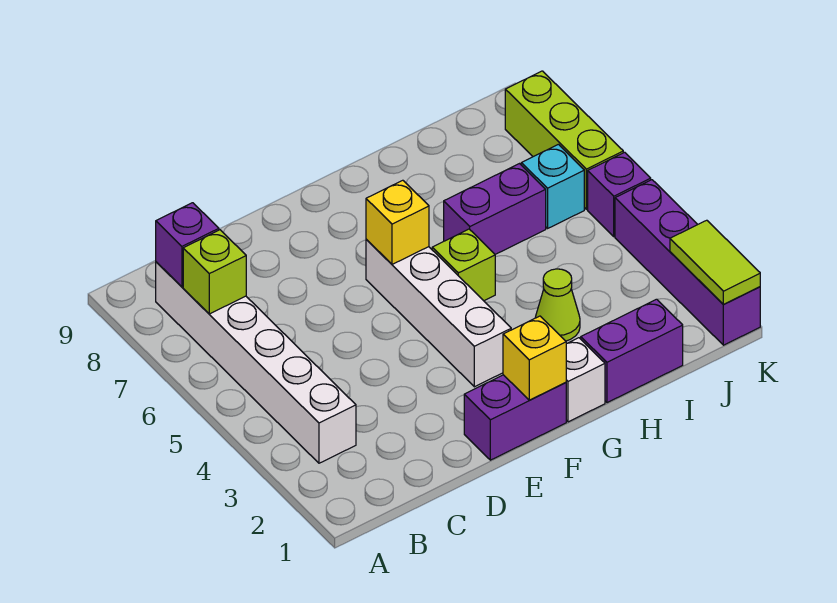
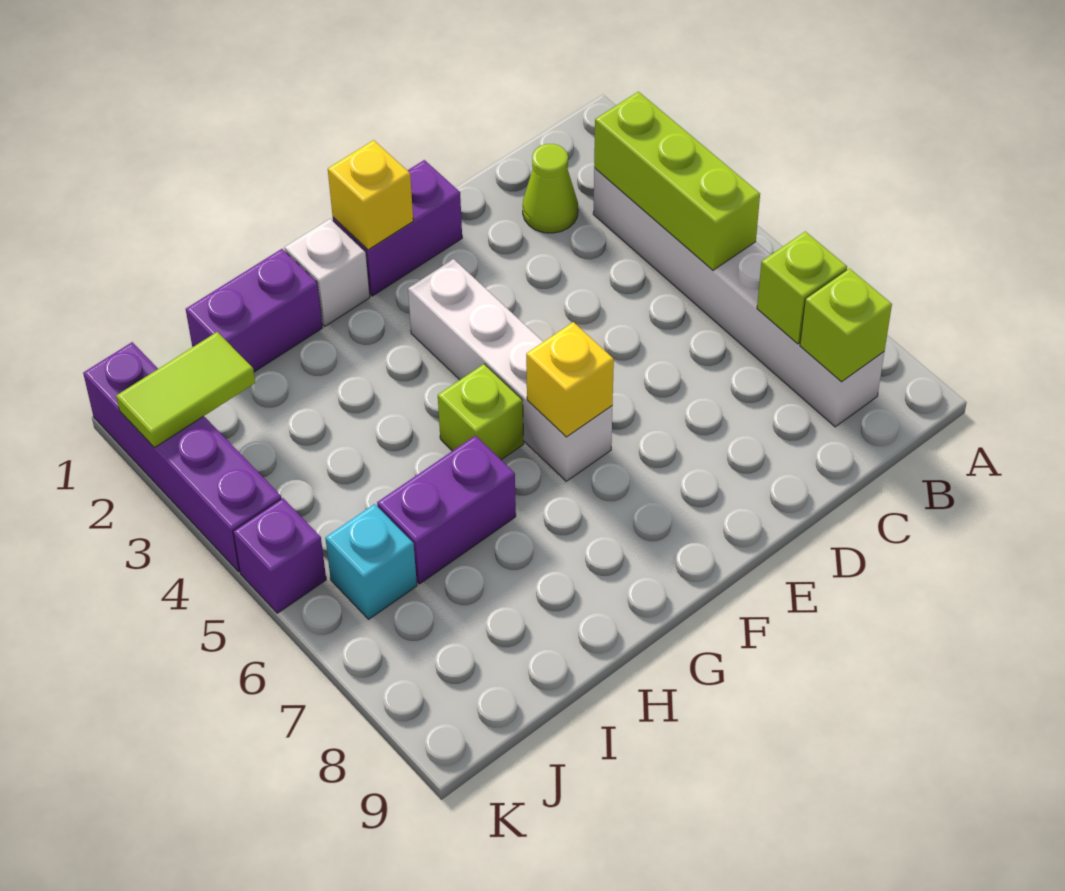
purple 1x1 brick [156,203,219,287] -> lime 1x1 brick [800,268,892,382]
lime 1x1 cone [535,269,580,341] -> lime 1x1 cone moved to [523,144,578,233]
lime 1x2 tile [670,220,760,305] -> lime 1x2 tile turned to [116,332,255,448]
lime 1x3 brick [505,71,623,209] -> lime 1x3 brick moved to [594,92,760,270]

